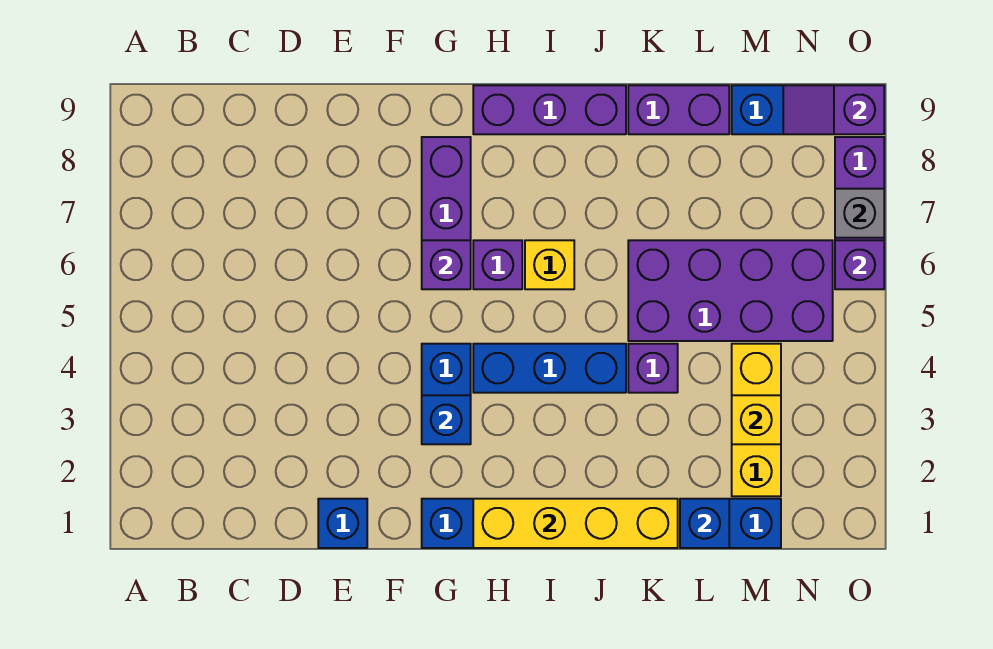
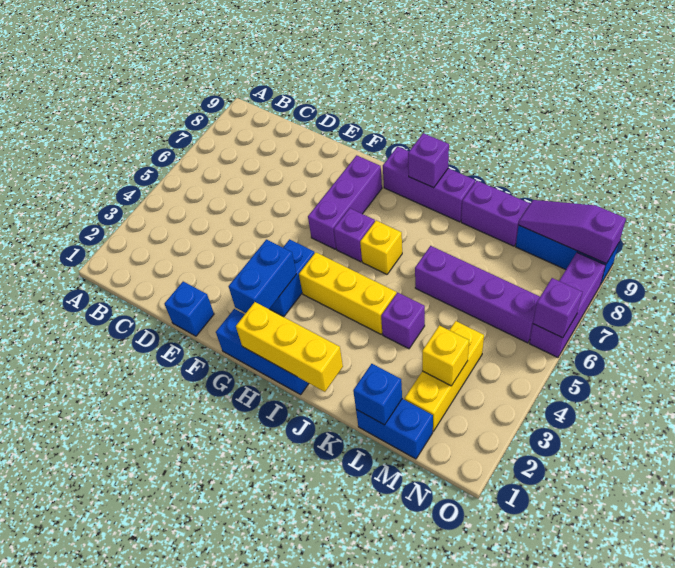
blue 1x1 brick [422,395,471,444] -> blue 1x2 brick [229,240,296,313]
purple 1x1 brick [422,240,471,289] -> purple 1x1 brick moved to [408,133,449,188]
yellow 1x4 brick [473,499,678,548] -> yellow 1x3 brick [236,302,343,392]
blue 1x3 brick [473,344,626,393] -> yellow 1x3 brick [299,252,396,334]
purple 2x4 brick [628,240,833,341] -> purple 1x4 brick [415,246,540,343]
purple 1x2 slope [783,85,884,134] -> purple 1x3 slope [519,200,626,264]
grey 1x1 brick [835,189,884,238] -> none

